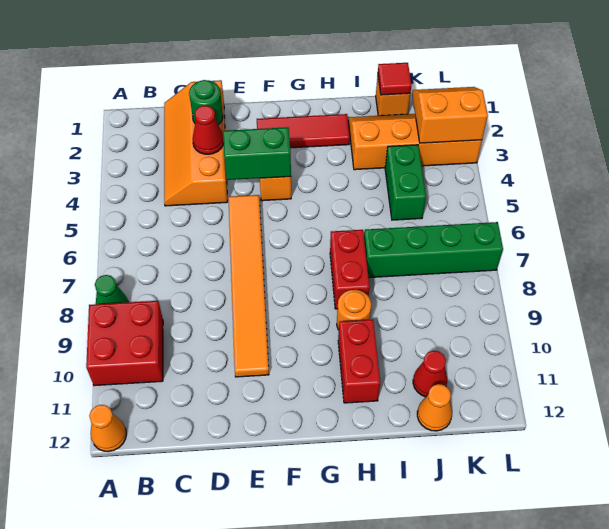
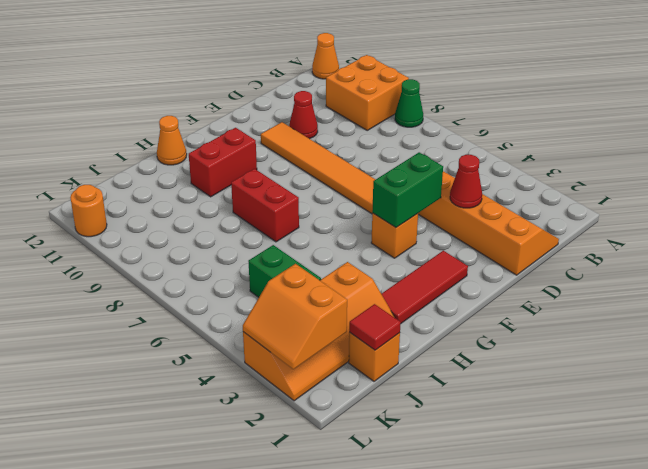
red 2x2 brick [86,301,163,386] -> orange 2x2 brick [326,55,409,130]
green 1x1 round brick [189,80,223,125] -> none
orange 1x1 round brick [337,290,371,330] -> orange 1x1 round brick moved to [70,185,107,237]
red 1x2 brick [338,320,380,403] -> red 1x2 brick turned to [189,128,257,197]
green 1x4 brick [364,222,503,278] -> none
red 1x1 cone [413,351,447,397] -> red 1x1 cone moved to [289,91,318,139]
orange 1x1 cone [417,384,452,431] -> orange 1x1 cone moved to [157,116,187,165]
orange 2x2 slope [412,87,488,143] -> orange 2x2 slope turned to [243,264,347,369]

